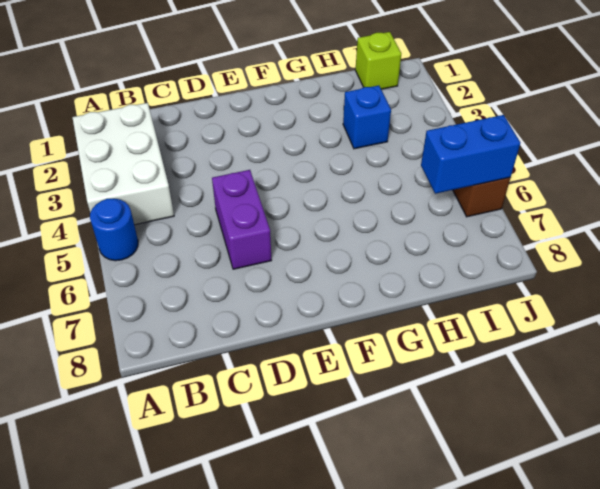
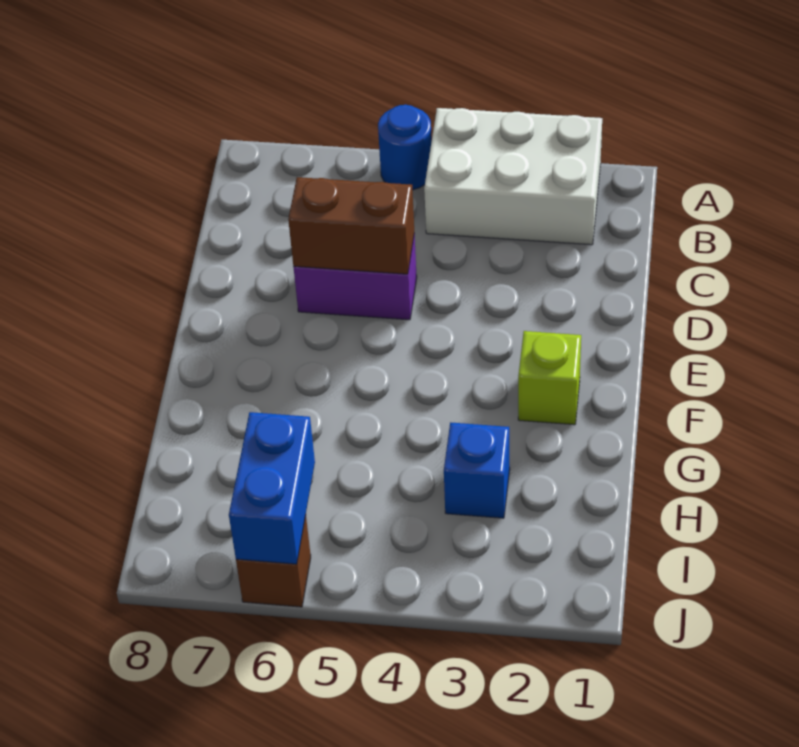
none -> brown 1x2 brick [288,177,414,274]
lime 1x1 brick [355,32,401,89] -> lime 1x1 brick moved to [518,331,581,425]

